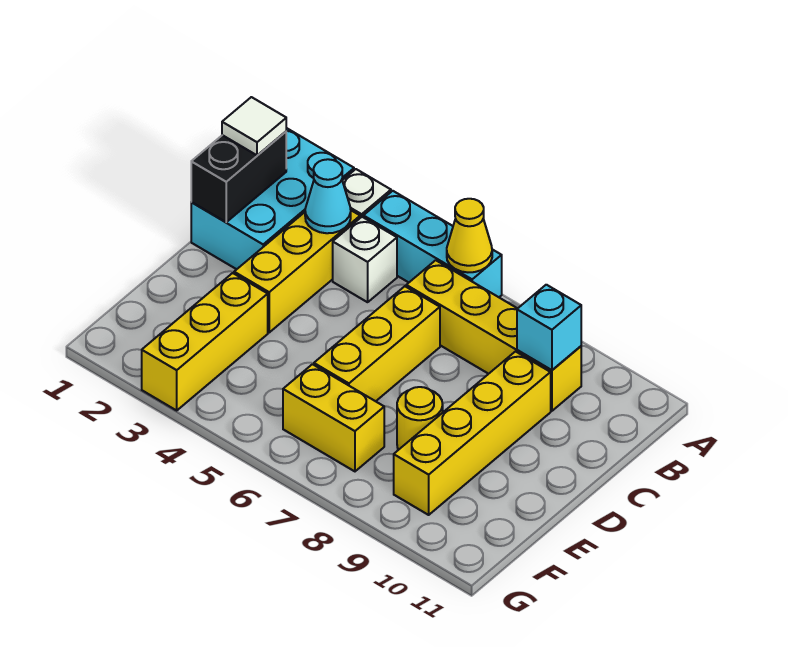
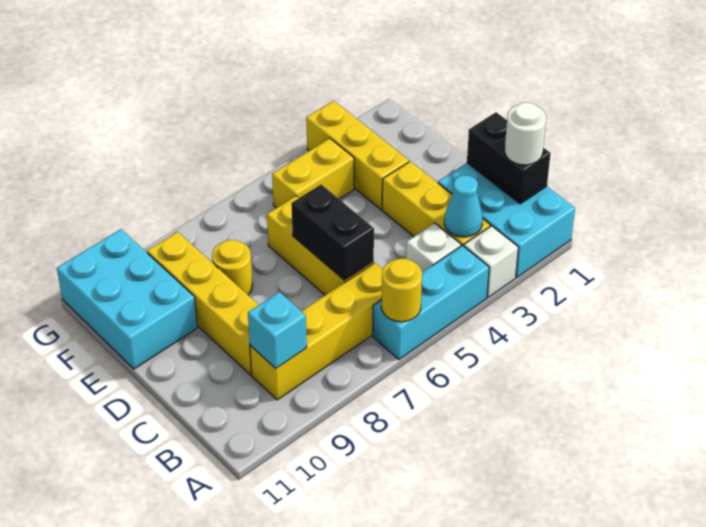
yellow 1x1 cone [447,199,492,272] -> yellow 1x1 round brick [381,259,422,322]
white 1x1 tile [222,97,286,155] -> white 1x1 round brick [505,102,546,165]
none -> black 1x2 brick [291,185,374,280]
none -> cyan 2x3 brick [57,229,197,369]
yellow 1x2 brick [283,364,384,471] -> yellow 1x2 brick moved to [272,138,354,208]

